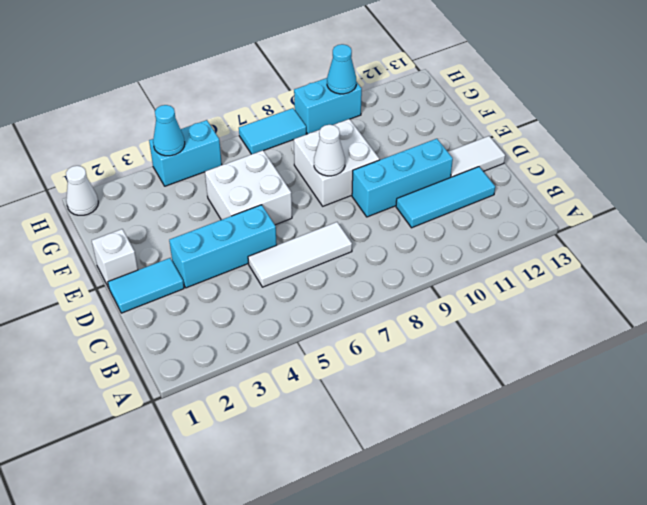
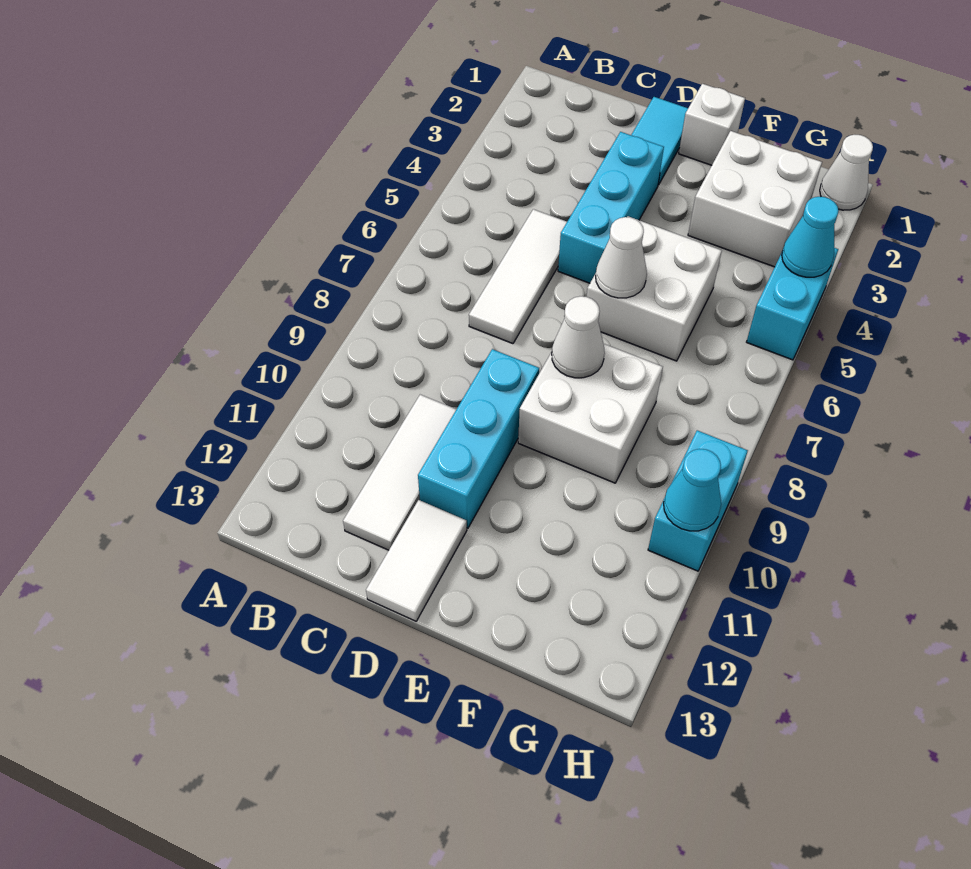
cyan 1x3 tile [396,167,495,228] -> white 1x3 tile [343,395,456,550]
none -> white 1x1 cone [596,217,647,298]
none -> white 2x2 brick [688,131,822,267]
cyan 1x2 tile [239,108,306,154] -> none

